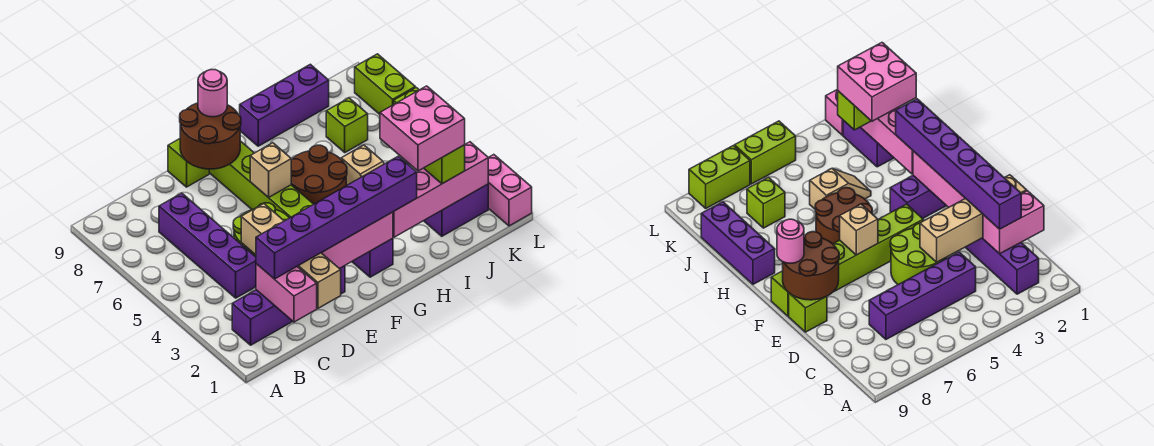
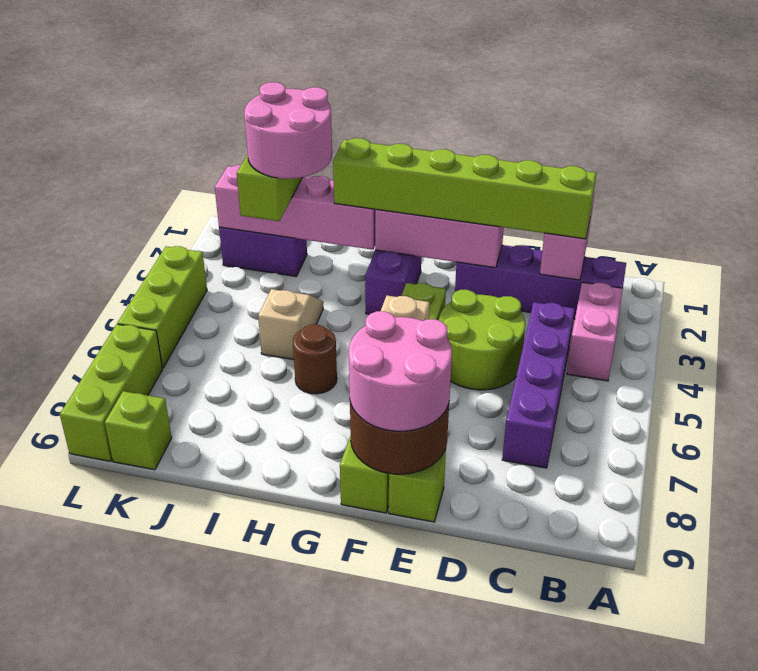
purple 1x6 brick [256,156,417,279] -> lime 1x6 brick [333,138,596,239]
tan 1x4 brick [241,204,341,308] -> none
pink 1x1 round brick [198,70,227,117] -> pink 2x2 round brick [349,311,452,431]
brown 2x2 round brick [291,145,347,204] -> brown 1x1 round brick [293,324,337,394]
purple 1x3 brick [240,64,329,146] -> none
pink 2x2 brick [380,86,465,171] -> pink 2x2 round brick [244,82,332,179]
lime 1x1 brick [326,98,368,152] -> lime 1x1 brick moved to [105,391,172,470]
pink 1x2 brick [488,155,532,226] -> pink 1x2 brick moved to [567,282,623,381]
lime 1x2 brick [735,121,796,184] -> lime 1x3 brick [117,246,207,368]
lime 1x2 brick [355,54,415,114] -> lime 1x3 brick [60,324,162,461]

